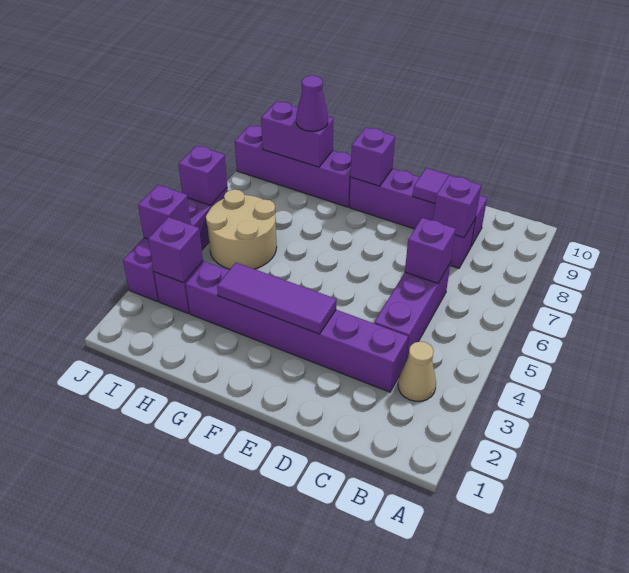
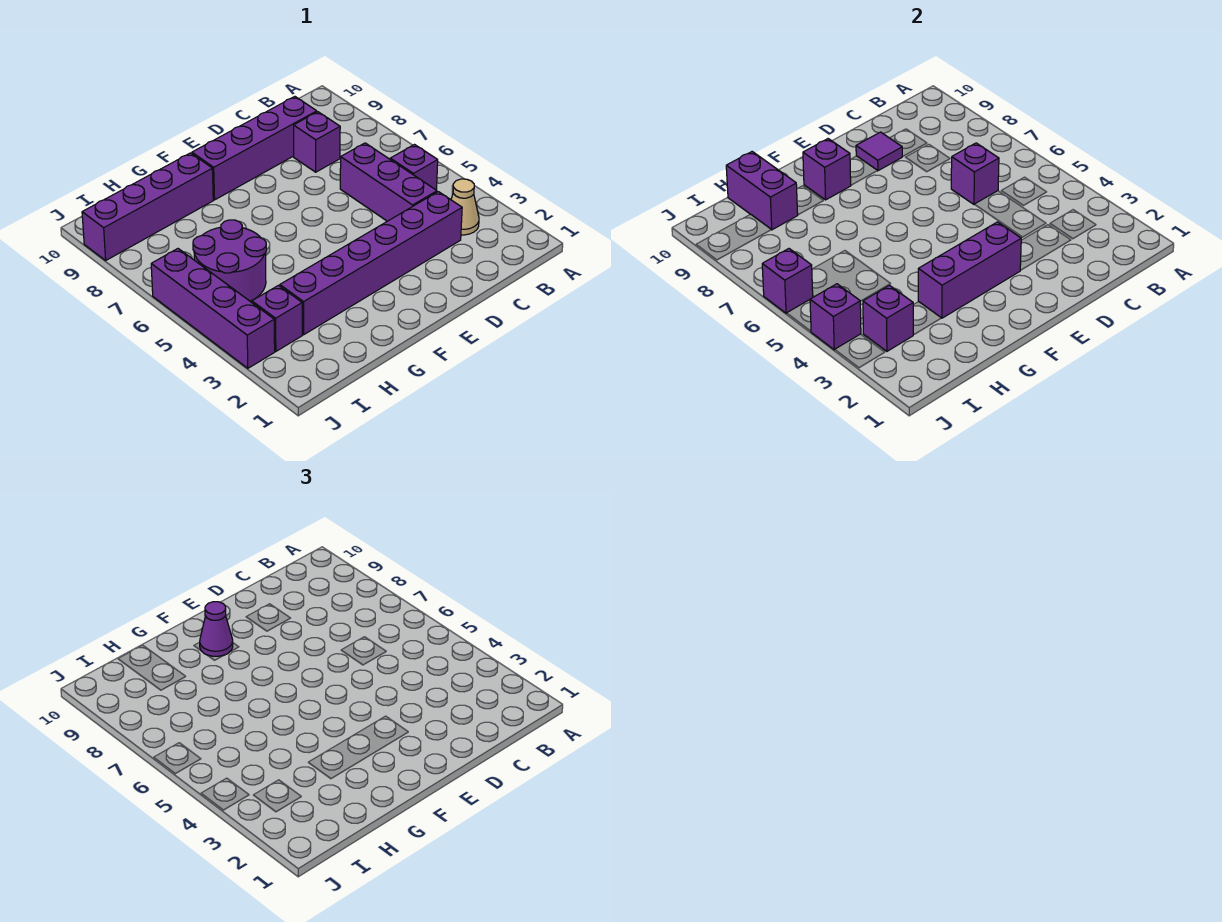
purple 1x1 brick [433,175,481,238] -> purple 1x1 brick moved to [390,145,438,190]
purple 1x3 tile [217,263,336,334] -> purple 1x3 brick [918,222,1021,318]
tan 2x2 round brick [206,189,277,269] -> purple 2x2 round brick [193,220,266,301]
purple 1x2 brick [261,101,334,167] -> purple 1x2 brick turned to [726,152,798,230]
purple 1x1 cone [296,76,328,131] -> purple 1x1 cone moved to [200,602,233,656]

